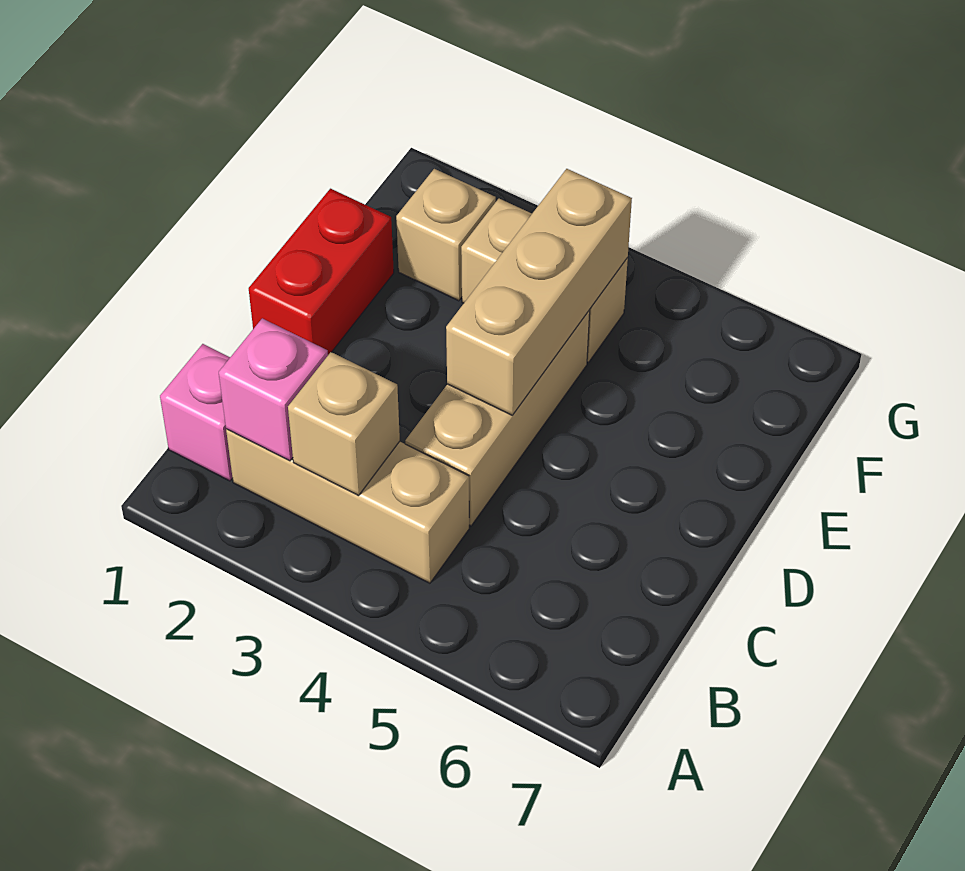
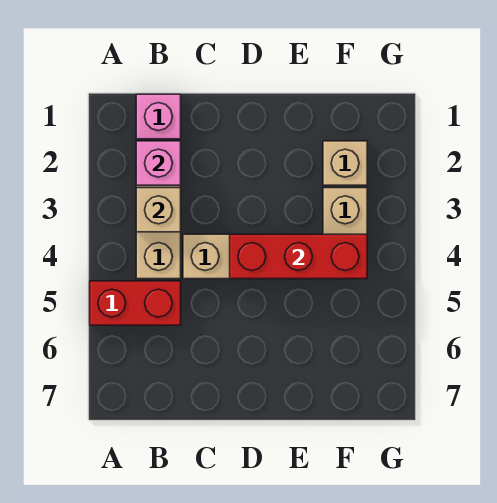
red 1x2 brick [249,189,394,355] -> red 1x2 brick moved to [90,281,181,325]
tan 1x3 brick [446,169,632,415] -> red 1x3 brick [230,234,367,279]

